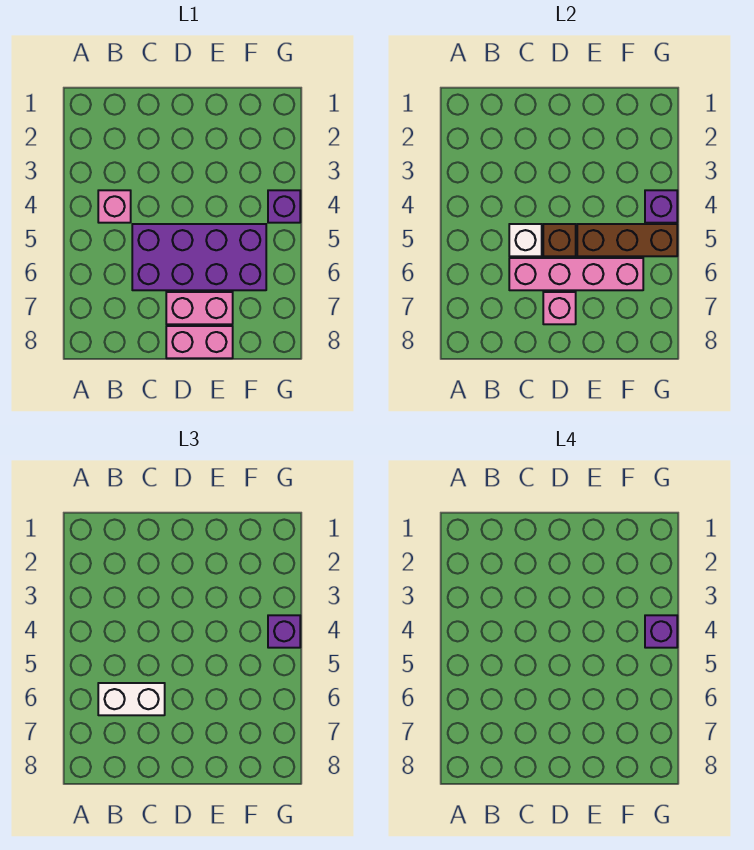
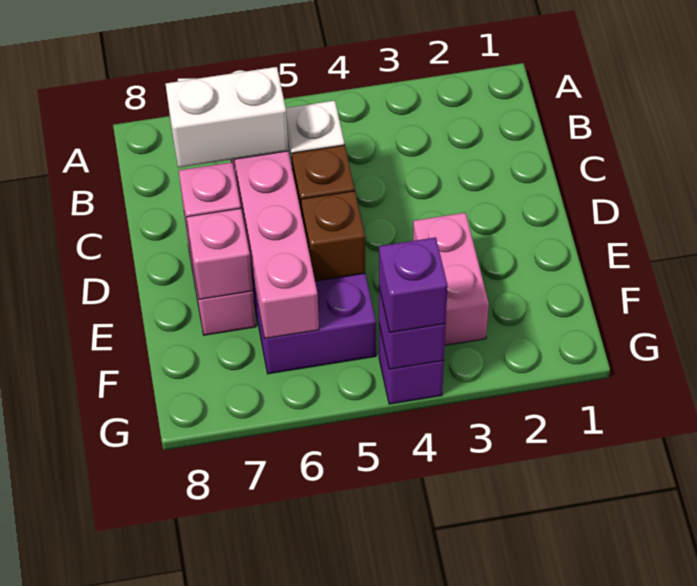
pink 1x1 brick [98,190,131,223] -> pink 1x1 brick moved to [187,208,253,299]
white 1x2 brick [98,683,165,715] -> white 1x2 brick turned to [166,67,288,168]
pink 1x2 brick [166,326,233,358] -> pink 1x2 brick moved to [413,213,489,345]
brown 1x3 brick [577,224,677,256] -> brown 1x1 brick [301,191,365,281]
purple 1x1 brick [645,615,677,648] -> none

